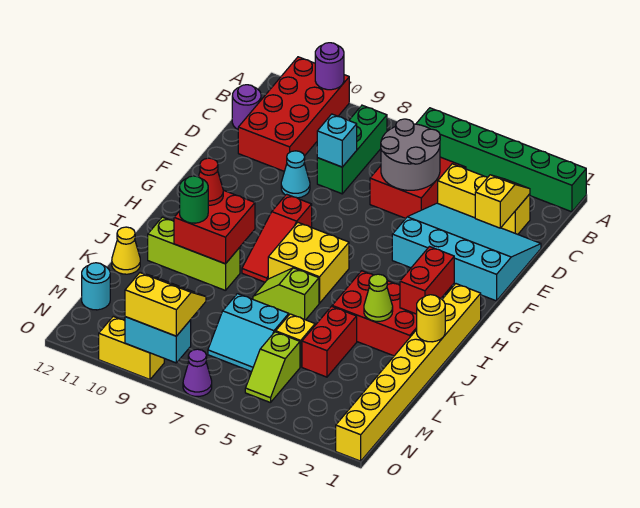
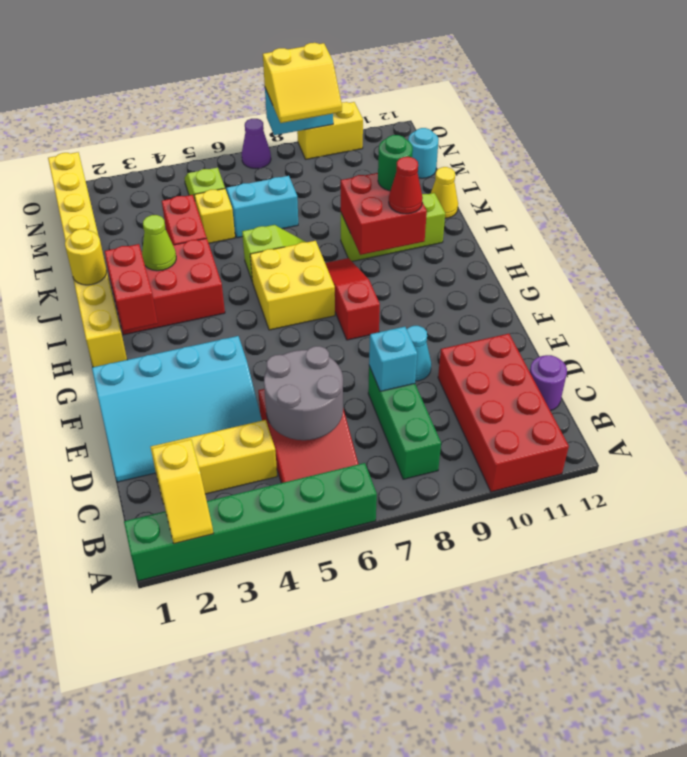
purple 1x1 round brick [315,43,344,90] -> none
yellow 1x2 slope [475,175,530,228] -> yellow 1x2 slope moved to [152,439,214,544]

